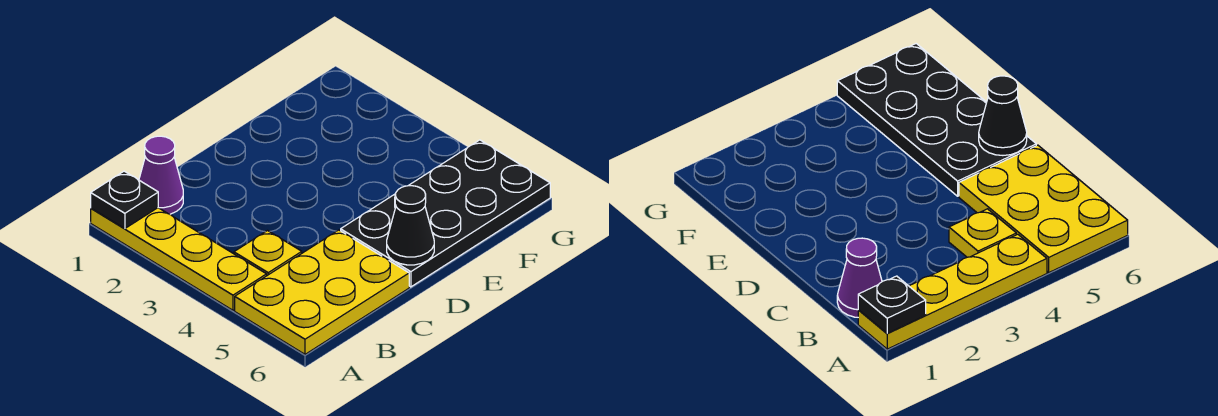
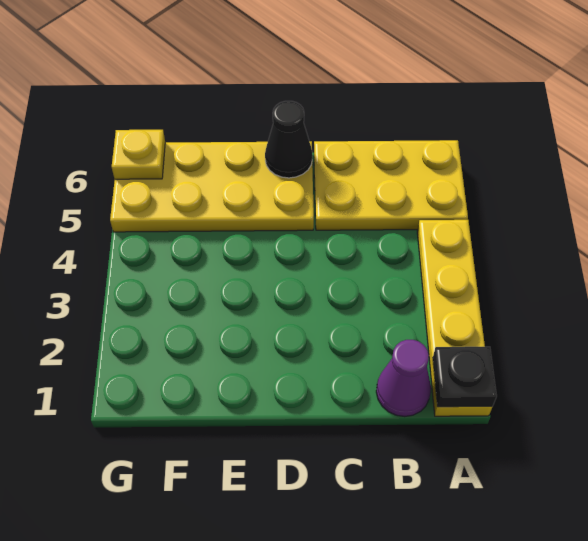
yellow 1x1 plate [234,231,302,275] -> yellow 1x1 plate moved to [112,130,165,179]
black 2x4 plate [341,140,550,287] -> yellow 2x4 plate [110,141,314,232]

